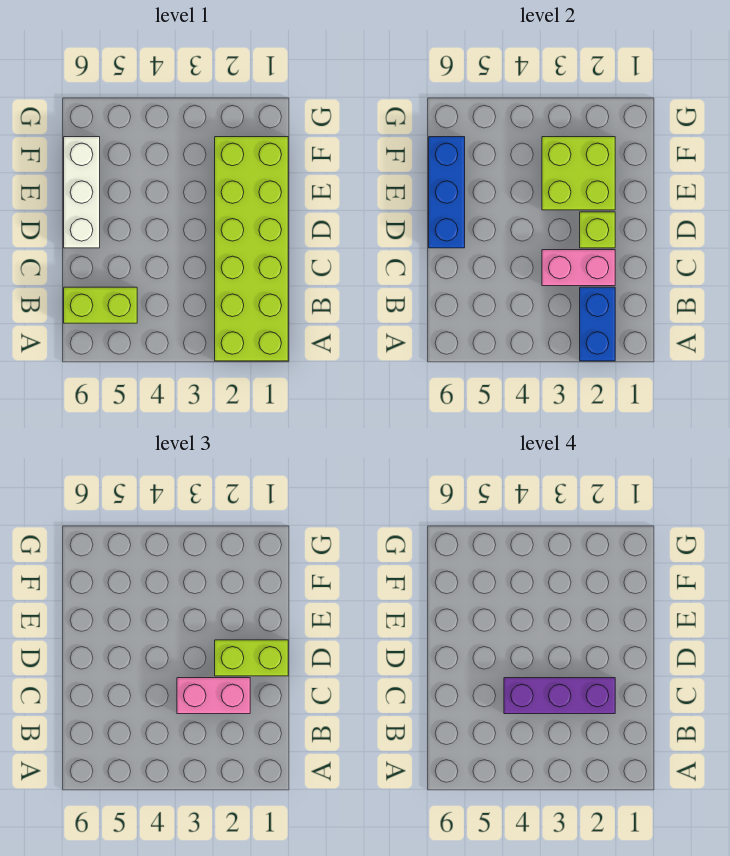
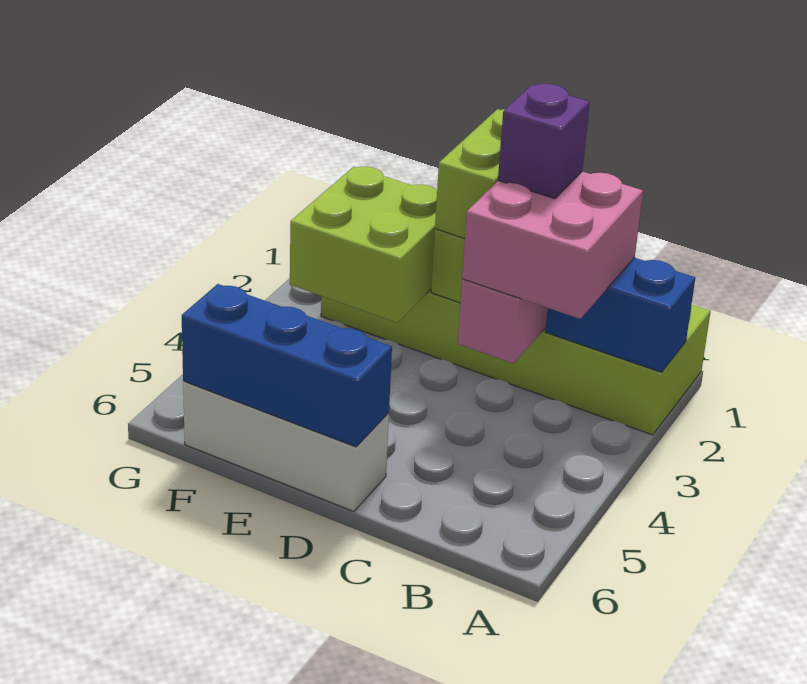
lime 1x2 brick [64,287,137,323] -> none
pink 1x2 brick [177,678,250,714] -> pink 2x2 brick [462,171,643,319]
purple 1x3 brick [504,678,615,714] -> purple 1x1 brick [498,84,590,199]

